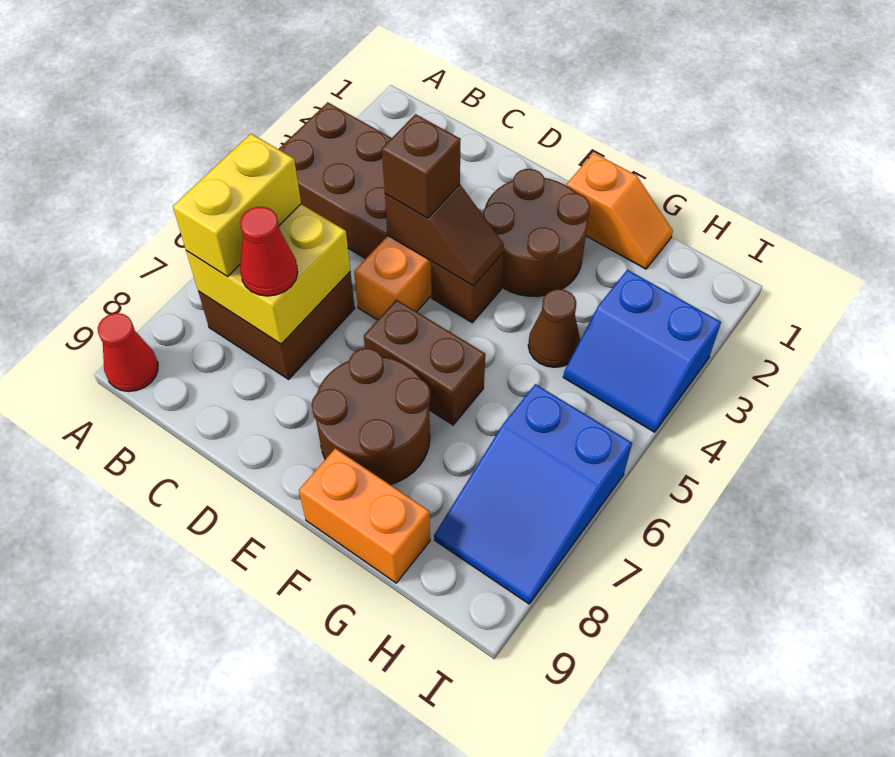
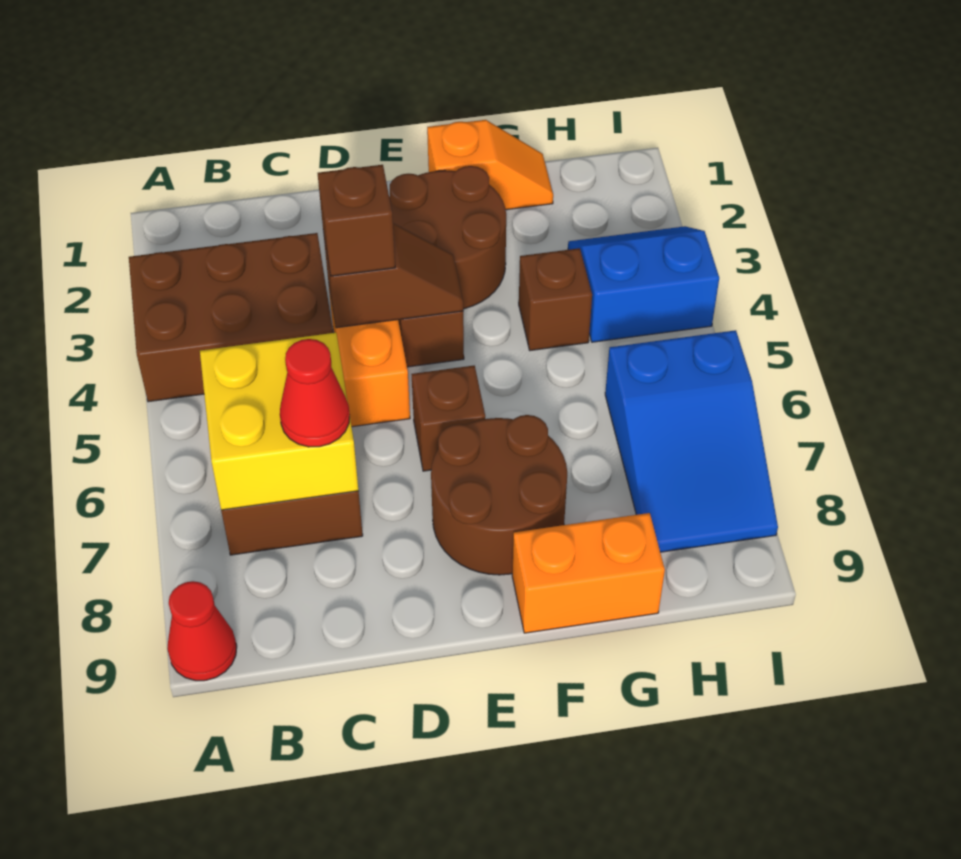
yellow 1x2 brick [173,134,301,277] -> none
brown 1x2 brick [364,300,485,425] -> brown 1x1 brick [412,366,485,471]
brown 1x1 cone [528,289,580,367] -> brown 1x1 brick [519,248,592,351]
blue 2x2 slope [563,270,721,432] -> blue 2x2 slope turned to [568,226,719,342]

